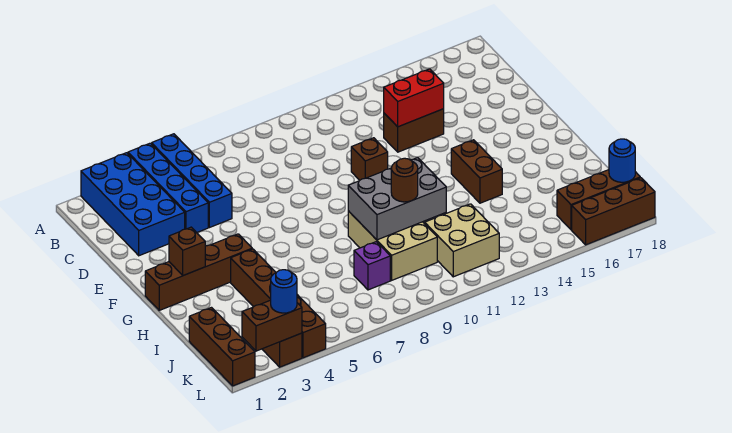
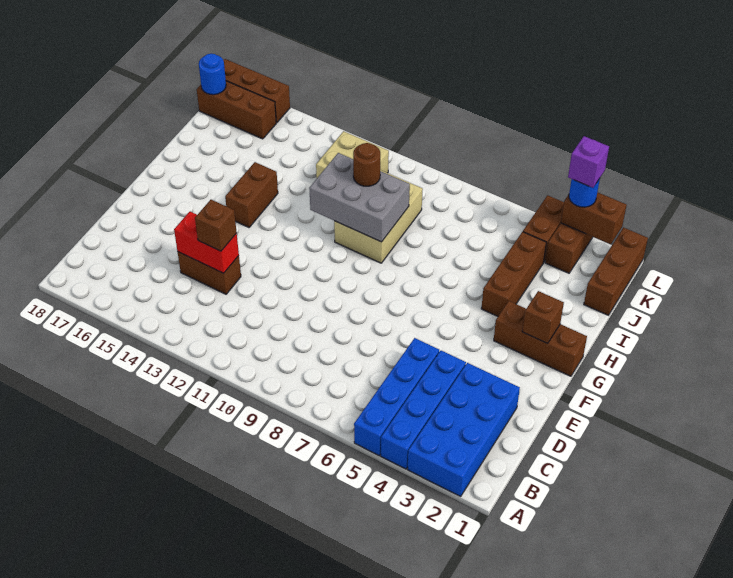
brown 1x1 brick [351,138,388,180] -> brown 1x1 brick moved to [195,200,237,251]
brown 1x4 brick [145,234,252,310] -> brown 1x3 brick [494,301,587,376]
purple 1x1 brick [354,242,390,290] -> purple 1x1 brick moved to [568,136,609,188]

